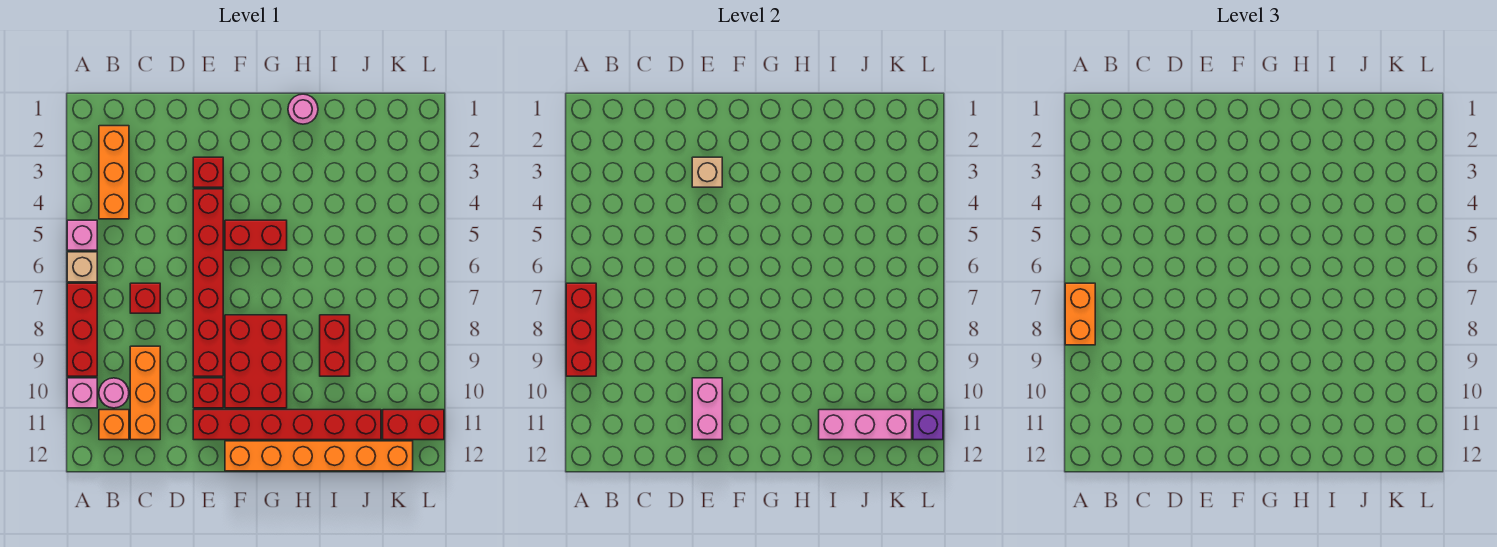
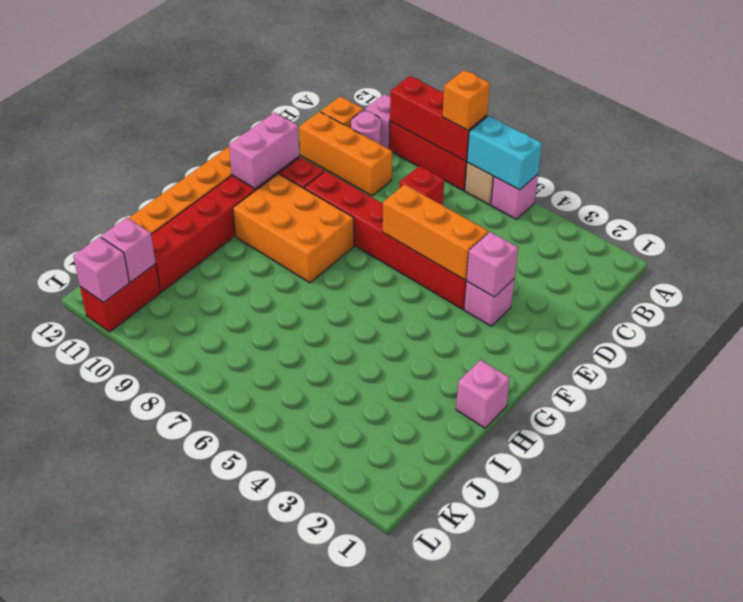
none -> cyan 1x2 brick [467,116,542,190]
orange 1x2 brick [1065,283,1095,345] -> orange 1x1 brick [443,70,490,130]
orange 1x3 brick [99,126,129,219] -> orange 1x3 brick moved to [383,184,489,280]
red 1x1 brick [193,157,223,187] -> pink 1x1 brick [464,279,515,326]
tan 1x1 brick [692,157,722,187] -> pink 1x1 brick [467,232,518,297]
pink 1x2 brick [692,378,722,440] -> pink 1x2 brick turned to [229,112,299,189]
red 1x2 brick [225,220,287,250] -> none
red 2x3 brick [225,315,287,408] -> orange 2x3 brick [233,174,354,283]
pink 1x1 round brick [288,94,318,124] -> pink 1x1 brick [456,360,510,428]
red 1x2 brick [320,315,350,376] -> none
pink 1x3 brick [819,410,912,440] -> pink 1x1 brick [101,218,156,282]
purple 1x1 brick [913,410,943,440] -> pink 1x1 brick [73,237,129,303]

